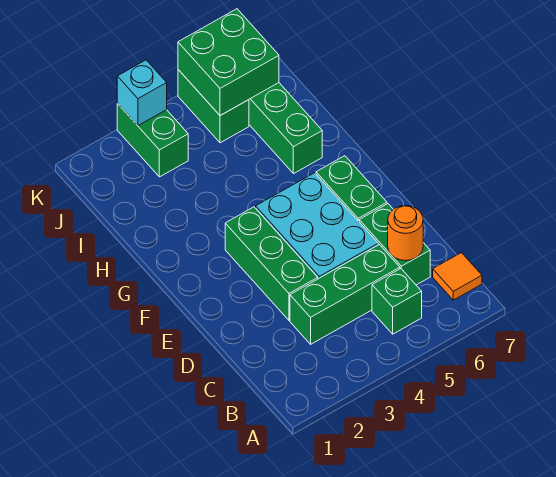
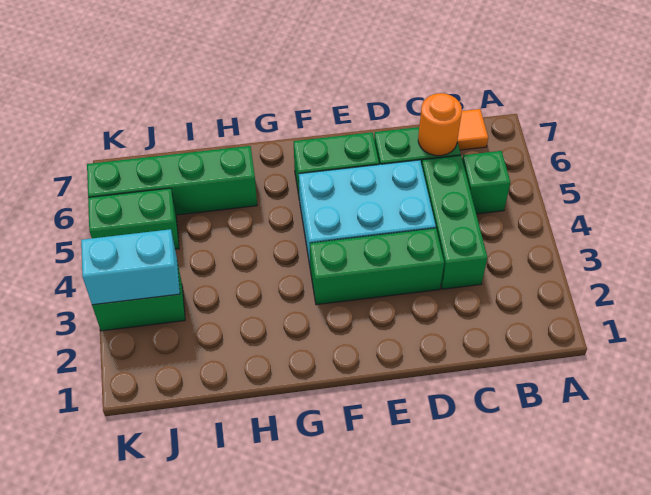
green 2x2 brick [178,9,279,116] -> none
cyan 1x1 brick [117,60,167,126] -> cyan 1x2 brick [81,229,180,305]

